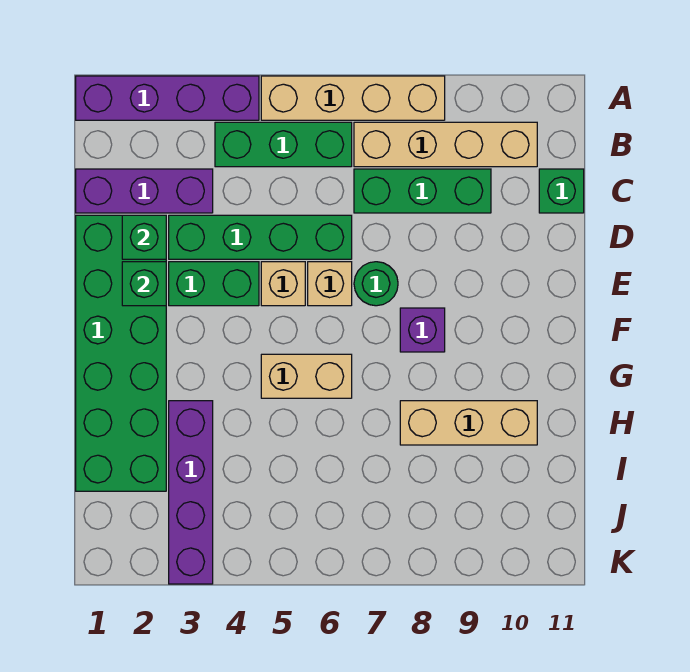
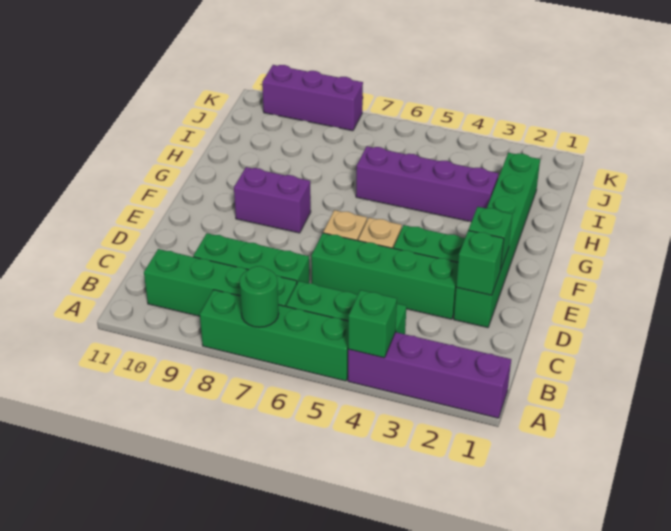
tan 1x4 brick [261,76,445,120] -> green 1x4 brick [200,290,349,381]
tan 1x4 brick [354,122,537,167] -> green 1x4 brick [144,249,297,316]
purple 1x3 brick [76,169,213,213] -> purple 1x3 brick moved to [262,65,363,131]
green 1x1 brick [539,169,584,213] -> green 1x1 brick moved to [348,290,397,358]
green 2x6 brick [76,215,166,491] -> green 1x6 brick [454,153,540,328]
green 1x1 round brick [354,262,398,306] -> green 1x1 round brick moved to [239,266,279,327]
purple 1x1 brick [400,308,445,352] -> purple 1x2 brick [234,167,311,233]
tan 1x2 brick [261,354,352,398] -> none
purple 1x4 brick [169,401,213,584] -> purple 1x4 brick turned to [356,146,498,222]
tan 1x3 brick [400,401,537,445] -> none

